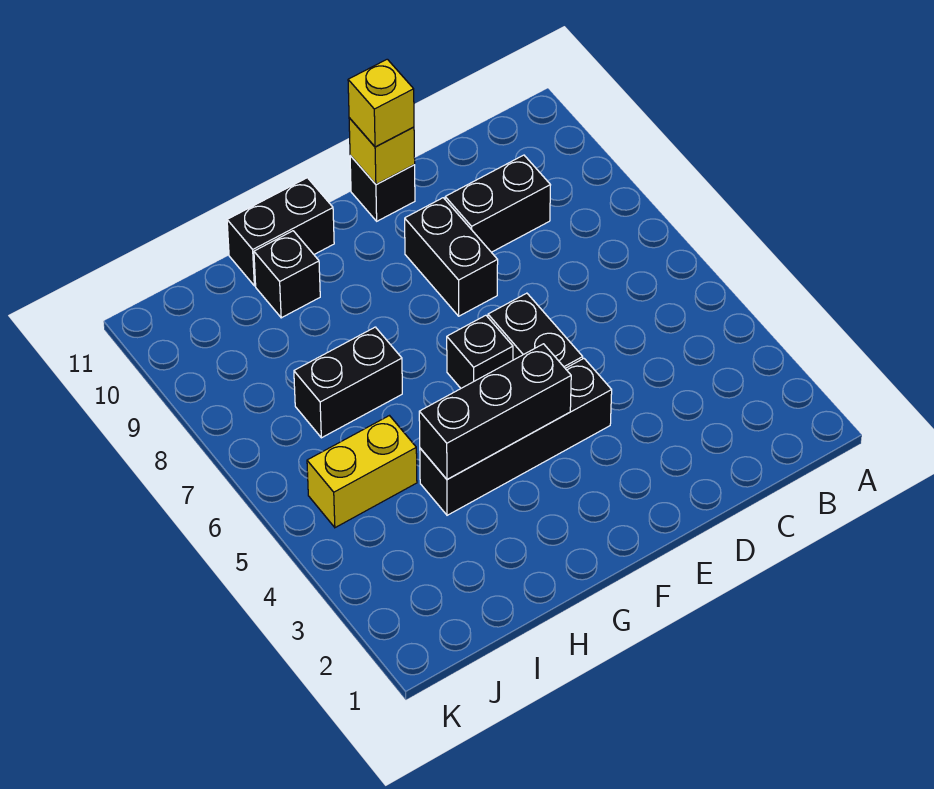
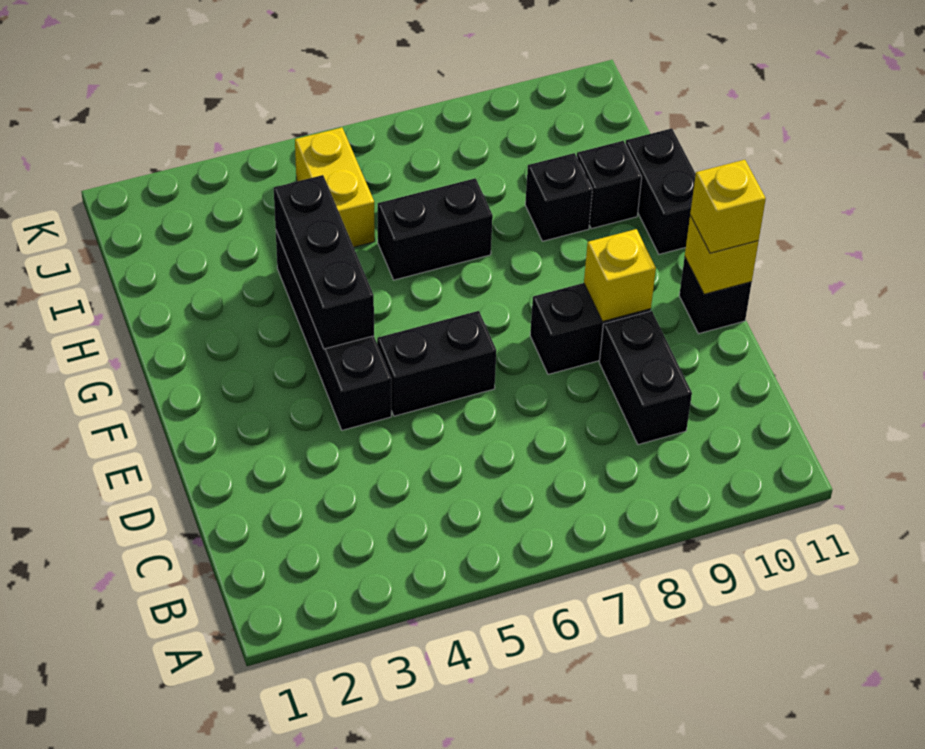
none -> yellow 1x1 brick [584,229,656,321]
black 1x1 brick [447,315,513,388] -> black 1x1 brick moved to [525,153,592,241]
black 1x2 brick [294,327,402,438] -> black 1x2 brick turned to [377,178,493,280]

